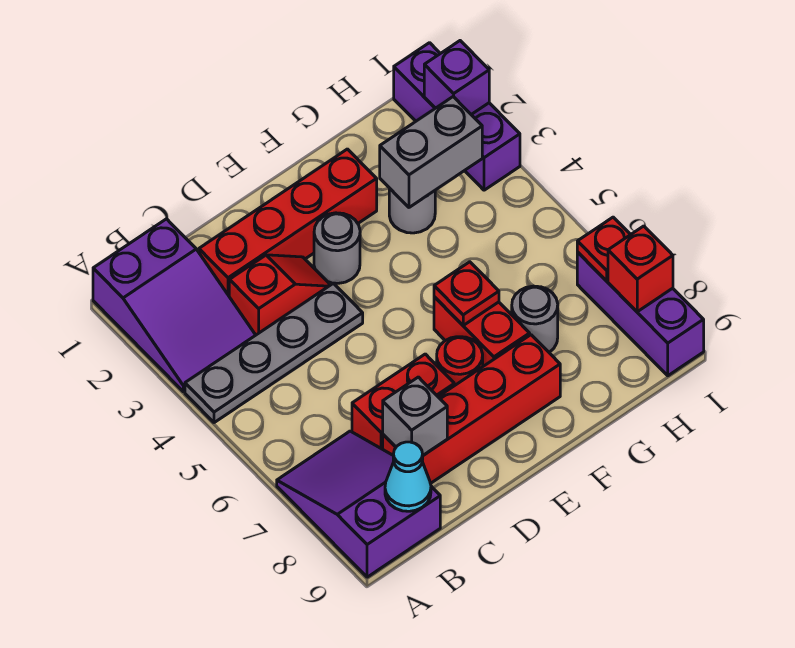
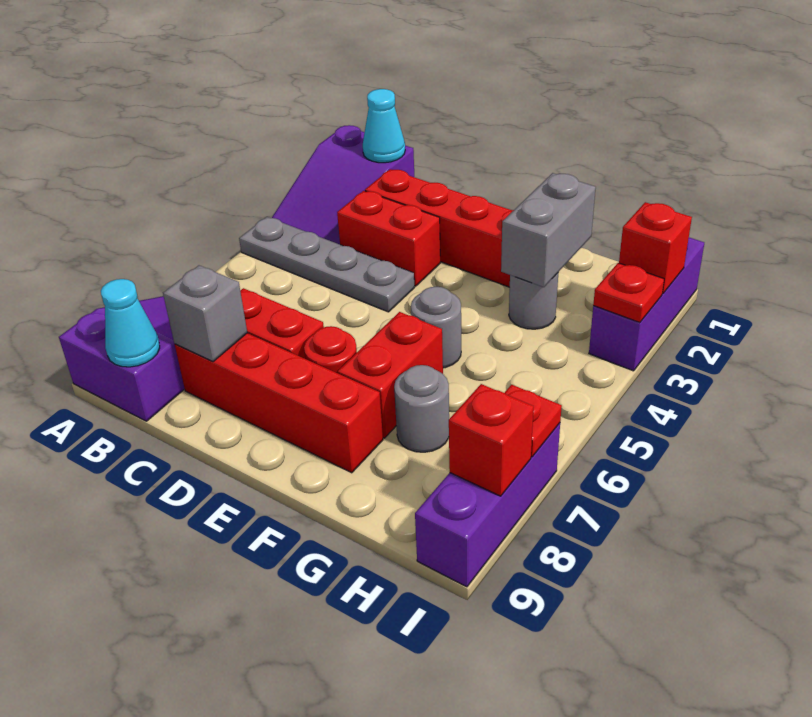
none -> cyan 1x1 cone [363,89,405,163]
red 1x2 slope [229,255,330,335] -> red 1x2 brick [337,191,440,286]
grey 1x1 round brick [314,213,360,283] -> grey 1x1 round brick moved to [411,287,461,368]
red 1x1 plate [434,262,499,325] -> red 1x1 plate moved to [593,263,664,322]
grey 1x2 brick [380,97,482,207] -> grey 1x2 brick turned to [501,173,596,287]
purple 1x1 brick [424,41,489,114] -> red 1x1 brick [619,202,692,294]

